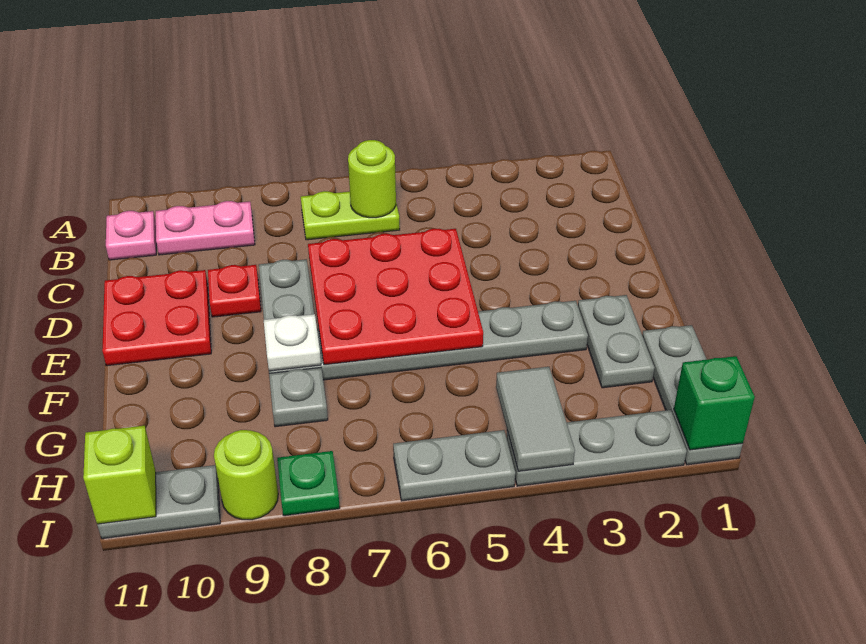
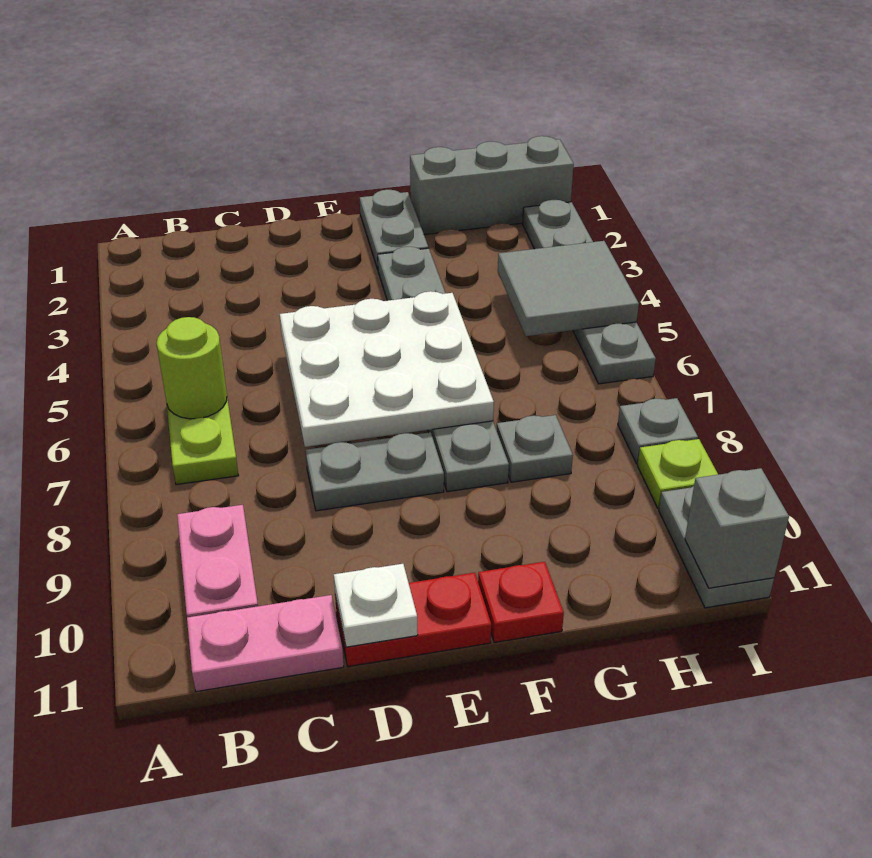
pink 1x1 plate [106,211,156,260] -> pink 1x2 plate [187,595,344,692]
red 3x3 plate [308,229,483,365] -> white 3x3 plate [280,291,494,447]
red 1x1 plate [208,265,261,317] -> red 1x1 plate moved to [478,562,564,643]
red 2x2 plate [102,270,211,366] -> red 1x2 plate [335,573,491,667]
grey 1x2 plate [578,295,655,388] -> grey 1x2 plate turned to [360,190,428,269]
white 1x1 plate [264,314,321,371] -> white 1x1 plate moved to [334,564,418,647]
grey 1x3 plate [642,325,743,465] -> grey 1x3 brick [410,136,574,235]
grey 1x2 tile [496,367,575,471] -> grey 2x2 tile [498,241,639,336]
green 1x1 brick [674,356,755,450] -> none
green 1x1 plate [277,451,340,516] -> grey 1x1 plate [618,398,698,464]
lime 1x1 round brick [214,430,278,520] -> lime 1x1 plate [638,439,718,508]
lime 1x1 brick [83,426,156,524] -> grey 1x1 brick [685,468,789,588]

